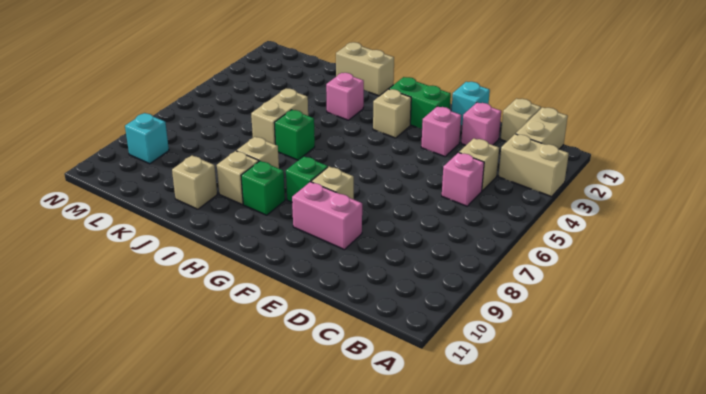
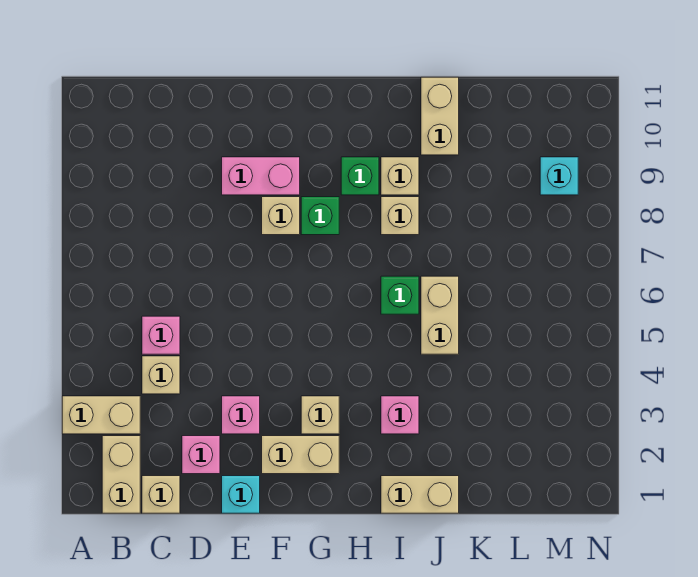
green 1x2 brick [389,77,451,129] -> tan 1x2 brick [262,436,339,474]
tan 1x1 brick [172,156,217,209] -> tan 1x2 brick [421,77,459,155]

